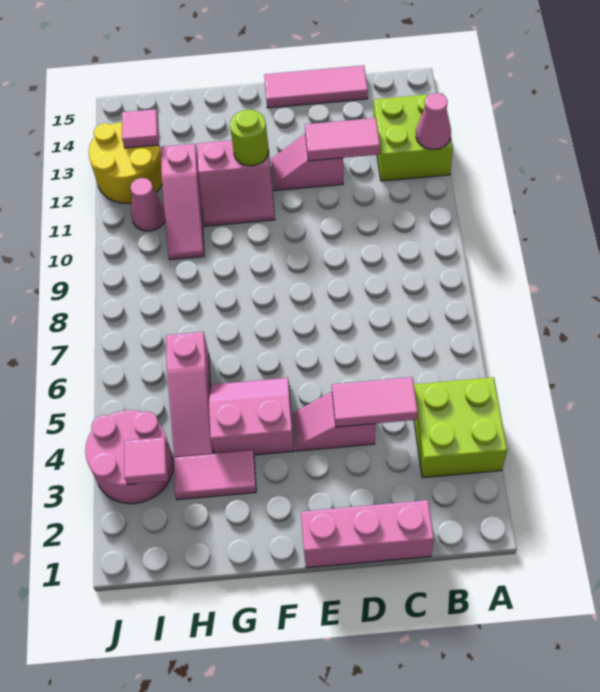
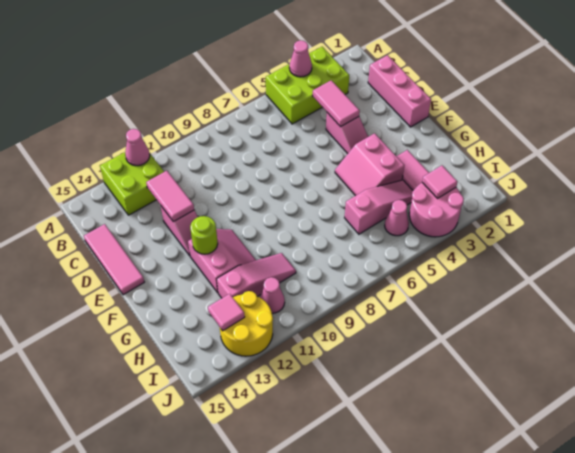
lime 2x2 brick [414,377,507,478] -> lime 2x3 brick [266,47,349,124]
none -> pink 1x1 cone [289,40,312,77]
none -> pink 1x1 cone [385,200,409,236]

